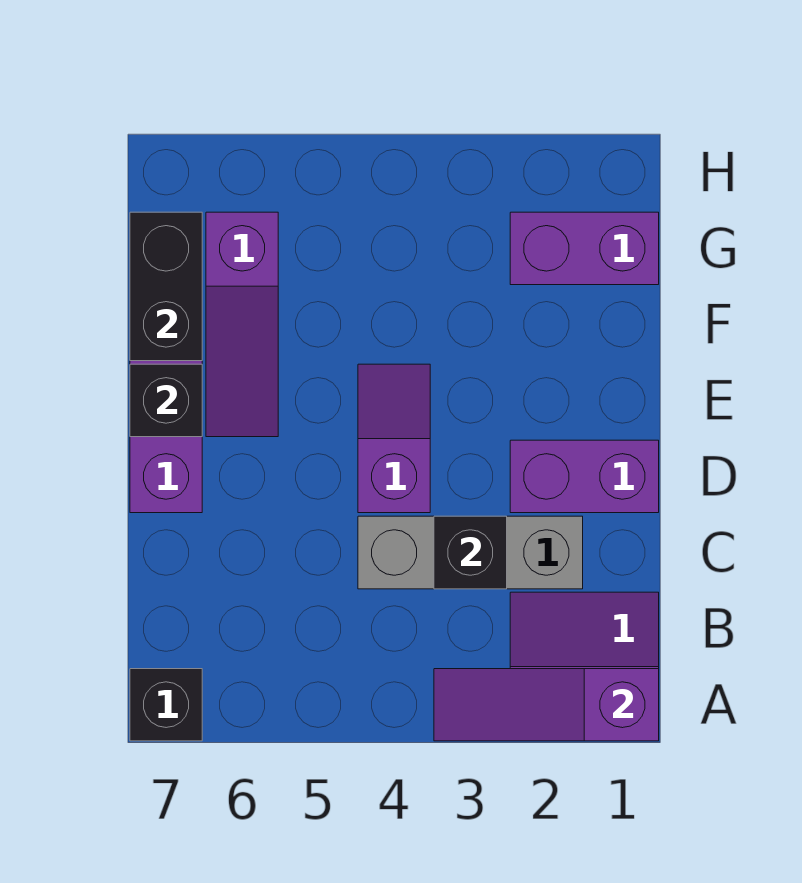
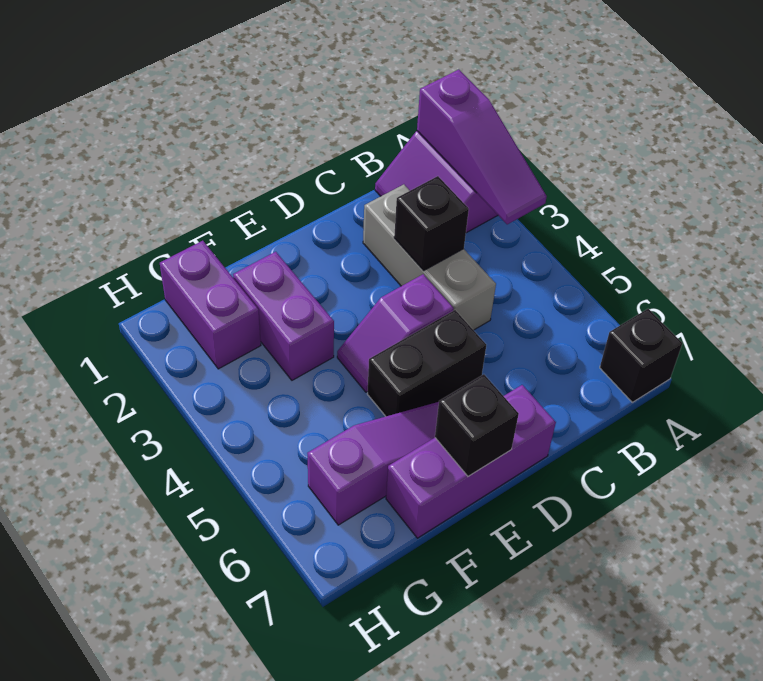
purple 1x2 brick [510,440,659,513] -> purple 1x2 brick moved to [233,252,334,380]
black 1x2 brick [130,212,202,361] -> black 1x2 brick moved to [367,310,486,416]

